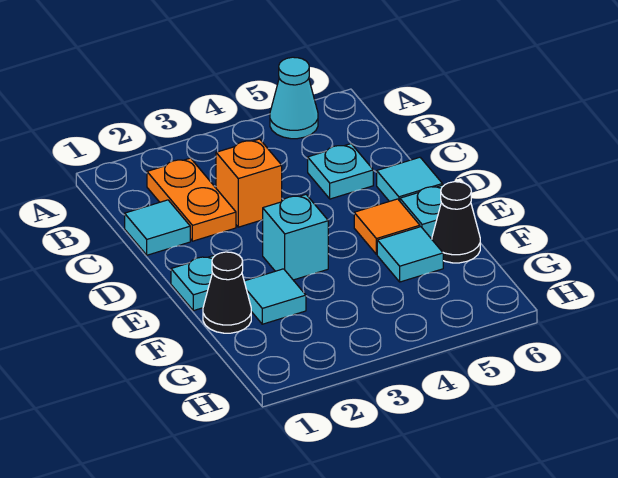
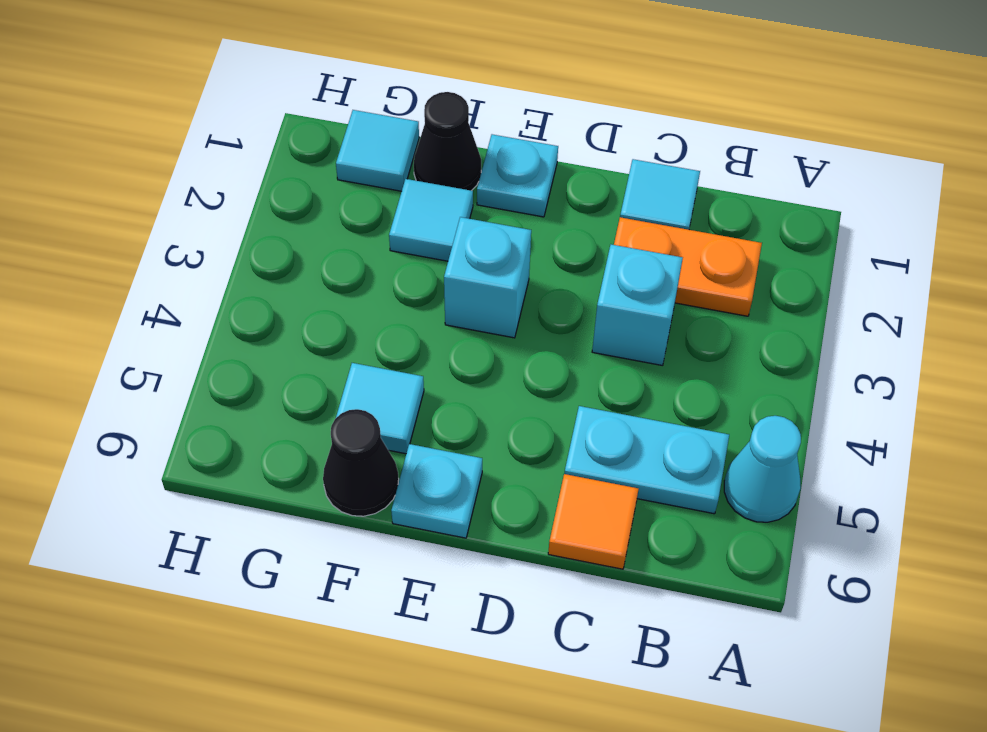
orange 1x1 brick [216,139,282,227] -> cyan 1x1 brick [592,244,683,366]
cyan 1x1 plate [308,144,373,199] -> cyan 1x2 plate [564,406,729,514]
cyan 1x1 tile [377,157,442,201] -> cyan 1x1 tile moved to [336,110,419,191]
orange 1x1 tile [354,199,420,254] -> orange 1x1 tile moved to [548,474,638,569]

